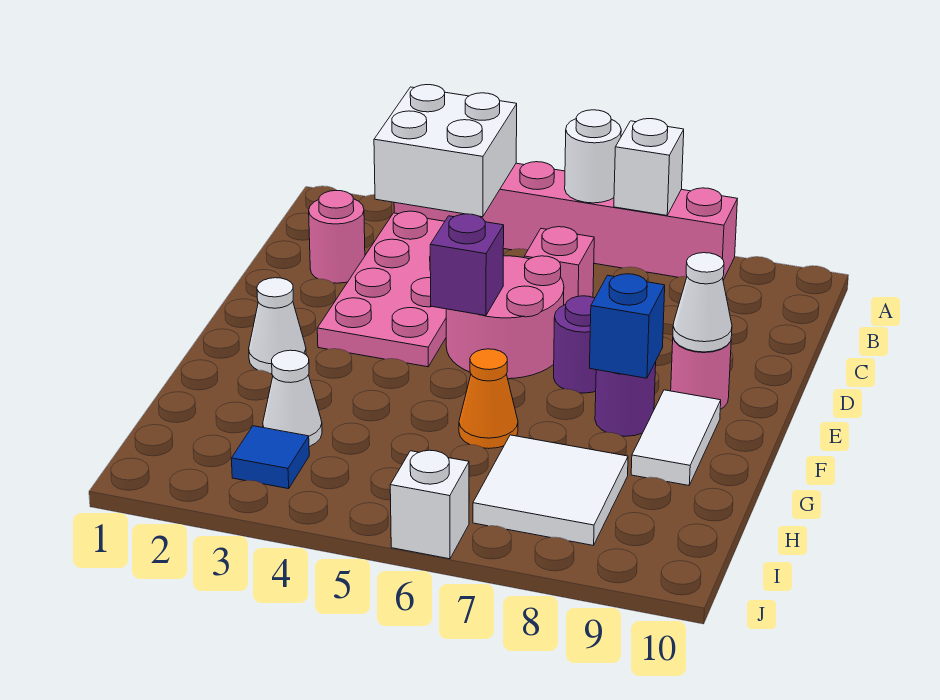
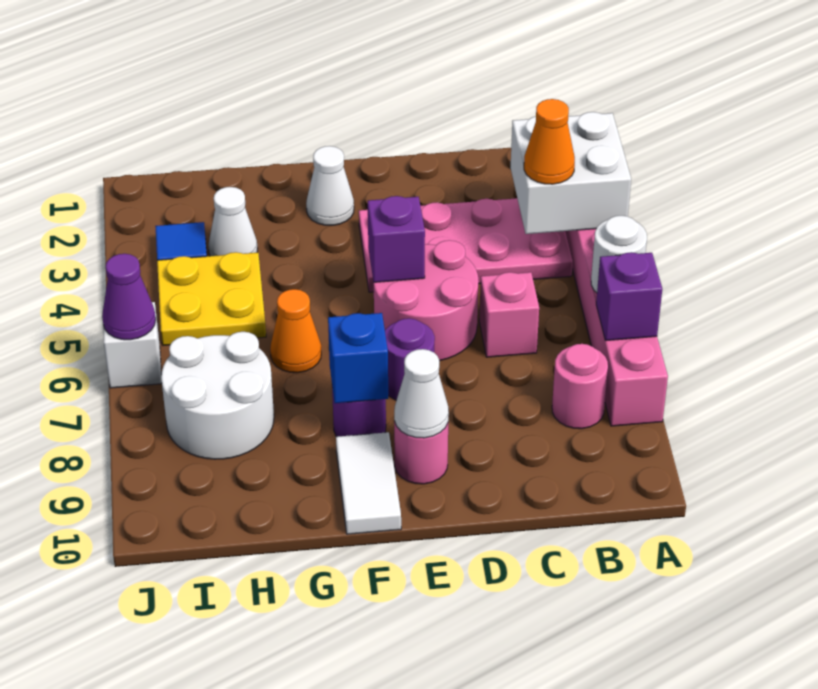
white 1x1 brick [614,119,684,215] -> purple 1x1 brick [596,252,662,341]
none -> orange 1x1 cone [524,99,575,184]
pink 1x1 round brick [309,191,365,283] -> pink 1x1 round brick moved to [552,344,608,429]
white 1x2 tile [631,390,721,486] -> white 1x2 tile turned to [336,432,401,534]
none -> yellow 2x2 plate [157,252,266,345]
white 2x2 tile [473,435,628,546] -> white 2x2 round brick [161,332,274,459]
none -> purple 1x1 cone [102,254,156,340]

